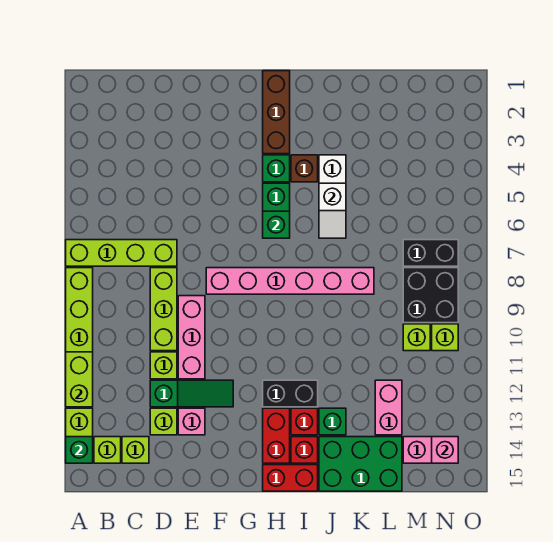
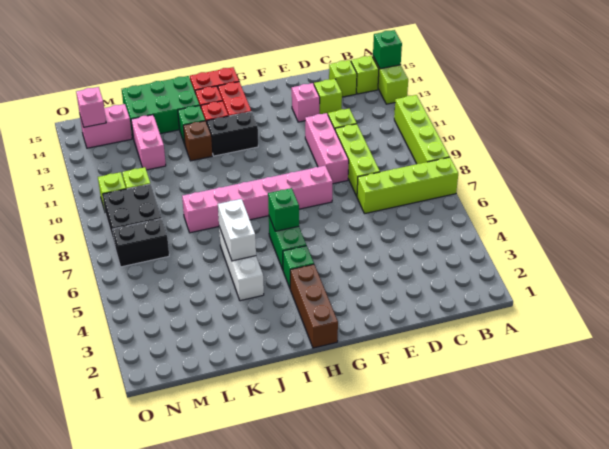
lime 1x2 brick [66,352,93,407] -> none
green 1x3 slope [150,380,233,407] -> none
brown 1x1 brick [291,155,318,182] -> brown 1x1 brick moved to [183,121,212,161]
white 1x2 slope [319,183,346,238] -> white 1x2 brick [218,199,256,261]

